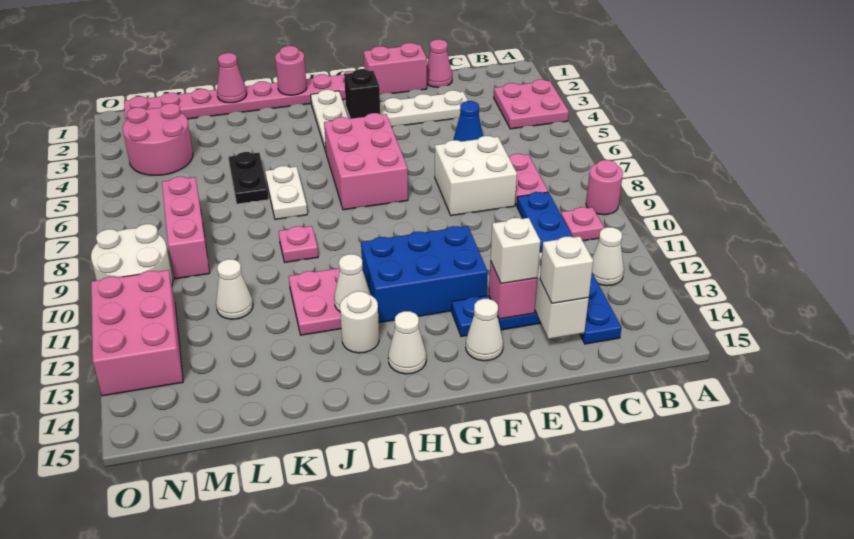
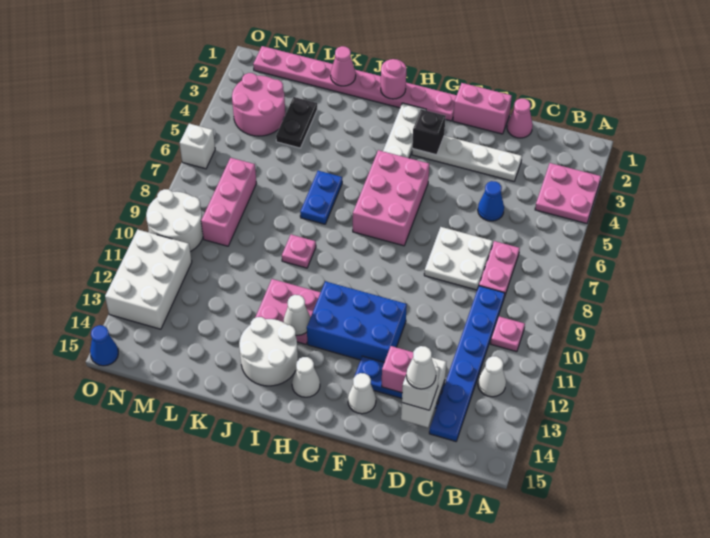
pink 1x1 round brick [586,160,623,215] -> none
white 2x2 brick [435,136,517,216] -> white 2x2 plate [424,227,493,290]
white 1x1 brick [491,218,541,284] -> white 1x1 brick moved to [180,124,215,169]
white 1x1 round brick [340,291,379,353] -> white 2x2 round brick [239,317,298,386]
white 1x2 plate [265,166,307,219] -> blue 1x2 plate [300,171,342,224]
black 1x2 plate [229,152,269,204] -> black 1x2 plate moved to [276,97,317,148]
white 1x1 cone [216,259,253,319] -> white 1x1 cone moved to [406,346,436,389]
pink 2x3 brick [91,270,183,396] -> white 2x3 brick [105,230,192,329]
none -> blue 1x1 cone [90,325,118,366]

